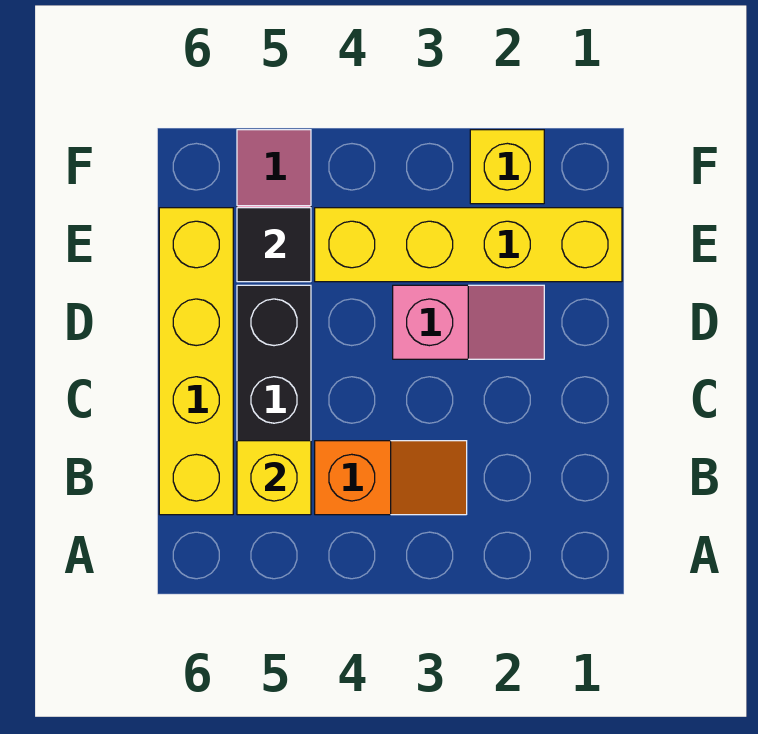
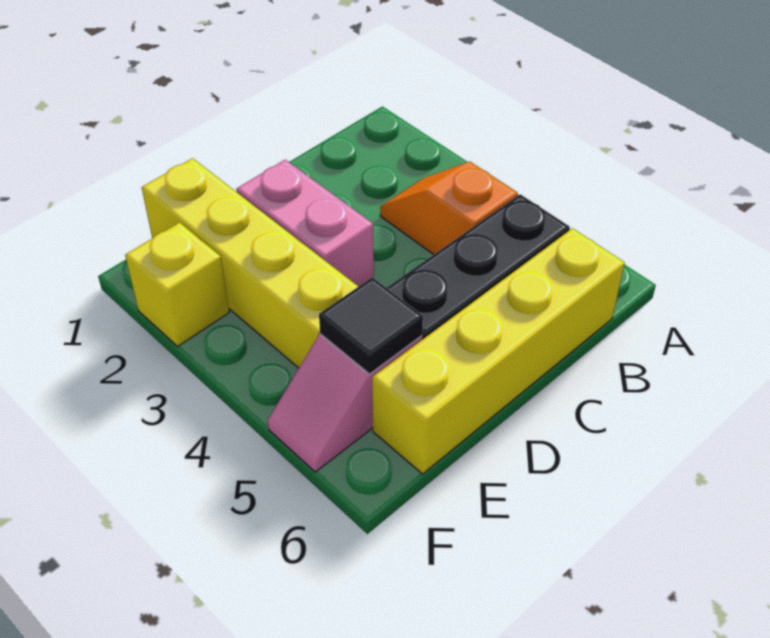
yellow 1x1 brick [237,441,311,515] -> none
pink 1x2 slope [393,285,544,359] -> pink 1x2 brick [236,160,374,287]

